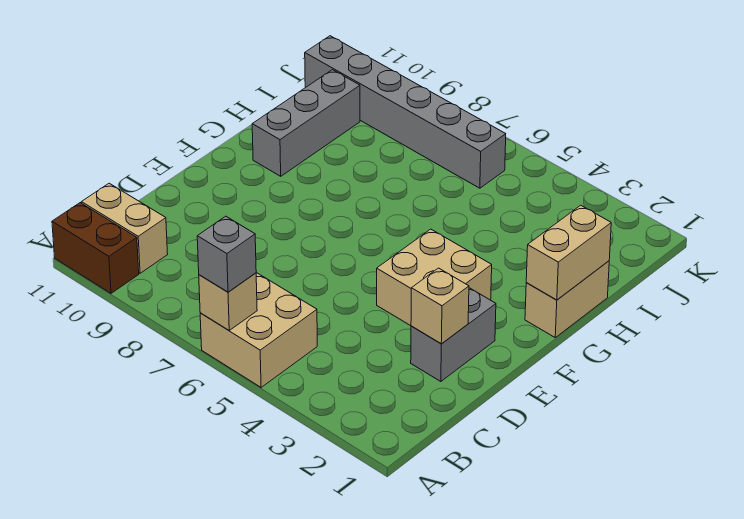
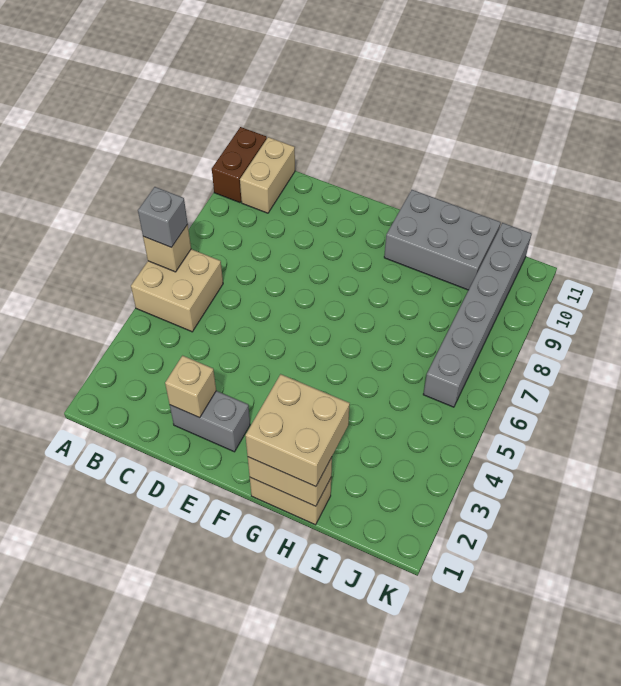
tan 2x2 brick [377,229,492,326] -> tan 2x2 brick moved to [245,374,350,487]
grey 1x3 brick [252,70,360,176] -> grey 2x3 brick [384,190,501,290]

